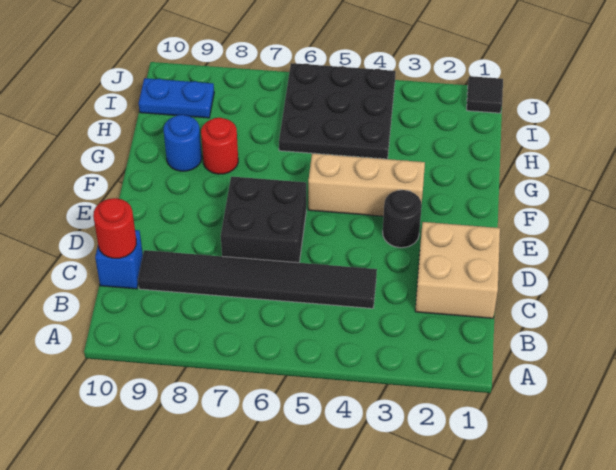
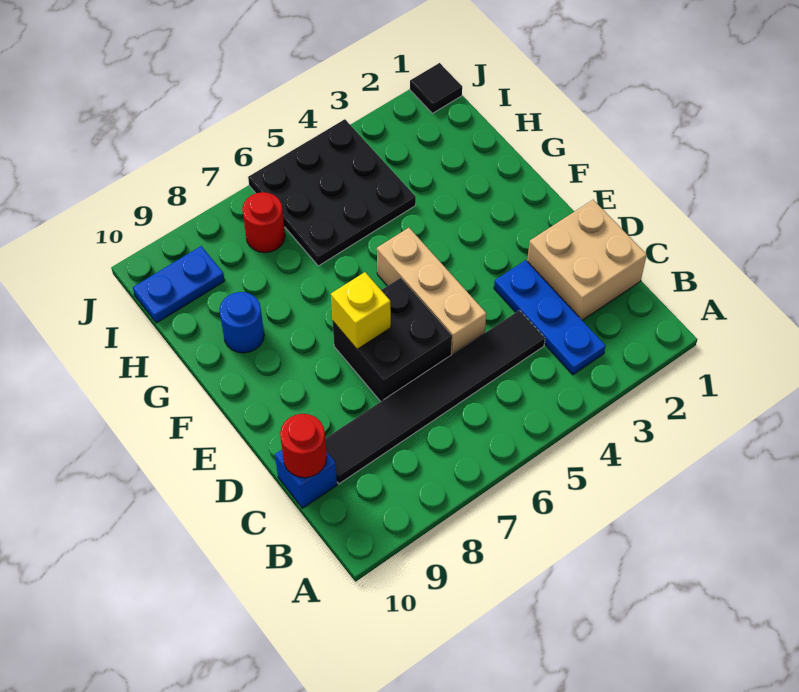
none -> blue 1x3 plate [494,260,606,375]
black 1x1 round brick [383,190,422,248] -> none
none -> yellow 1x1 brick [331,272,391,349]
tan 1x3 brick [308,153,425,216] -> tan 1x3 brick turned to [377,228,486,355]
red 1x1 round brick [201,118,238,174] -> red 1x1 round brick moved to [242,192,285,253]

